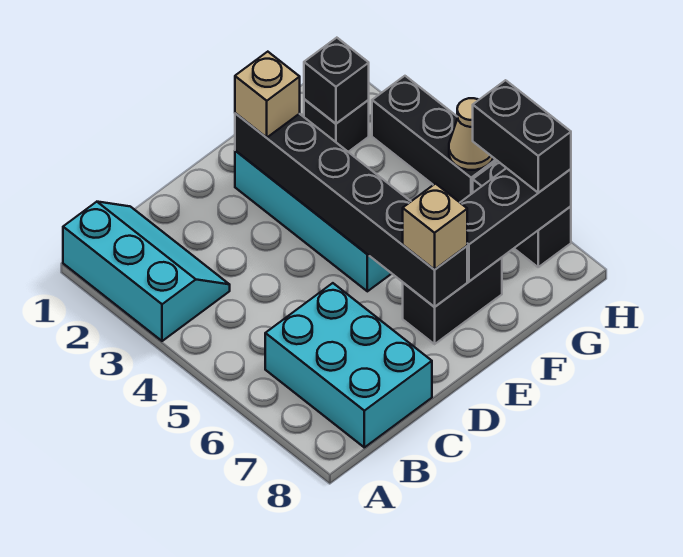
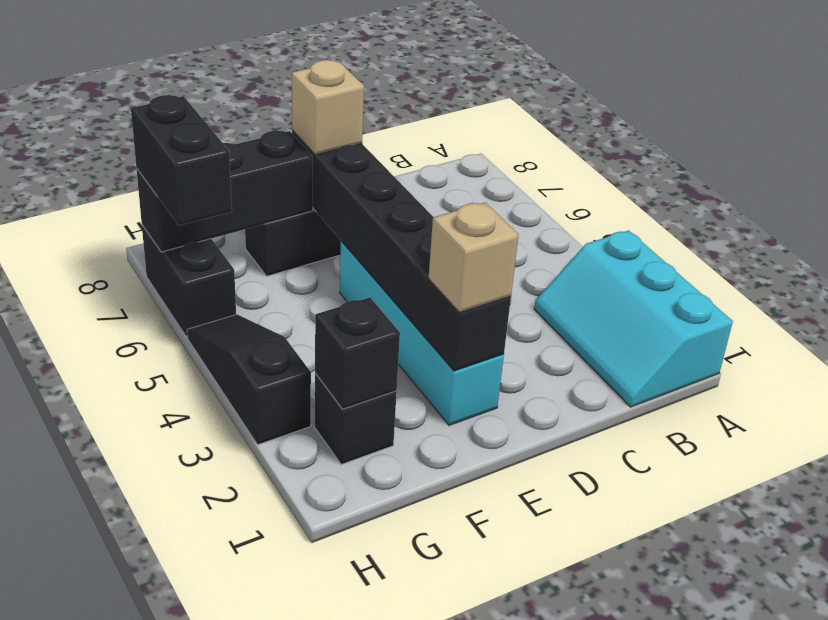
cyan 2x3 brick [265,283,432,447] -> none
black 1x3 brick [372,76,497,202] -> black 1x3 slope [187,315,311,445]
tan 1x1 cone [449,98,493,170] -> none

